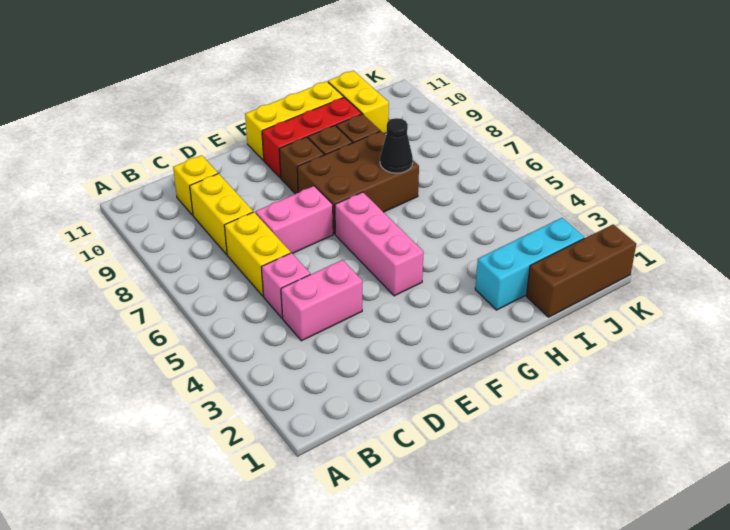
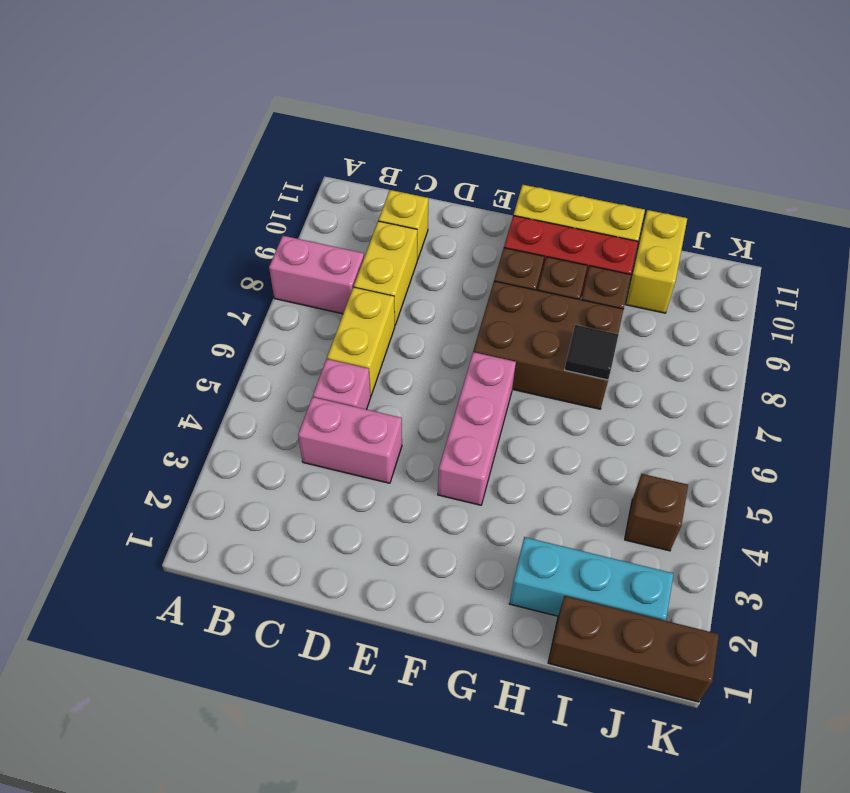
pink 1x2 brick [256,186,333,253] -> pink 1x2 brick moved to [269,236,364,314]
black 1x1 cone [380,118,413,173] -> black 1x1 tile [565,325,619,380]
none -> brown 1x1 brick [625,474,688,551]

